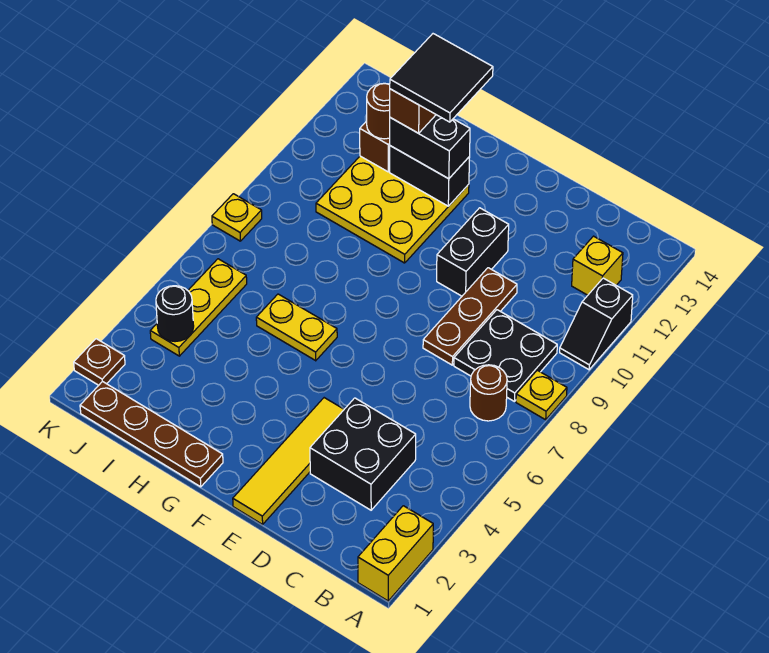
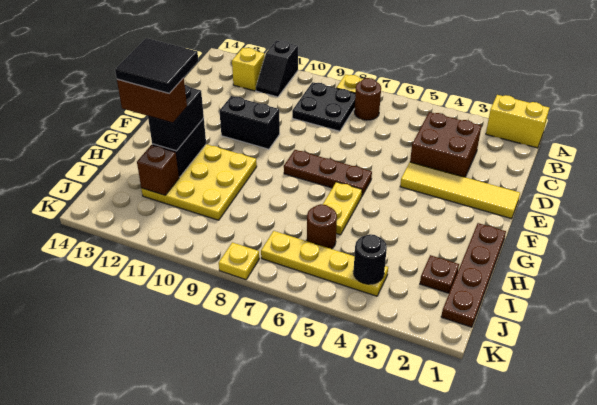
black 1x2 slope [560,278,633,370] -> black 1x2 slope turned to [256,40,298,97]
black 2x2 brick [310,398,416,510] -> brown 2x2 brick [410,112,482,177]
brown 1x3 plate [423,268,517,365] -> brown 1x3 plate moved to [284,150,372,196]
brown 1x1 round brick [367,83,390,139] -> brown 1x1 round brick moved to [307,204,337,249]
yellow 1x3 plate [150,259,247,356] -> yellow 1x4 plate [261,231,388,296]
brown 1x1 plate [74,339,125,385] -> brown 1x1 plate moved to [420,255,459,293]

